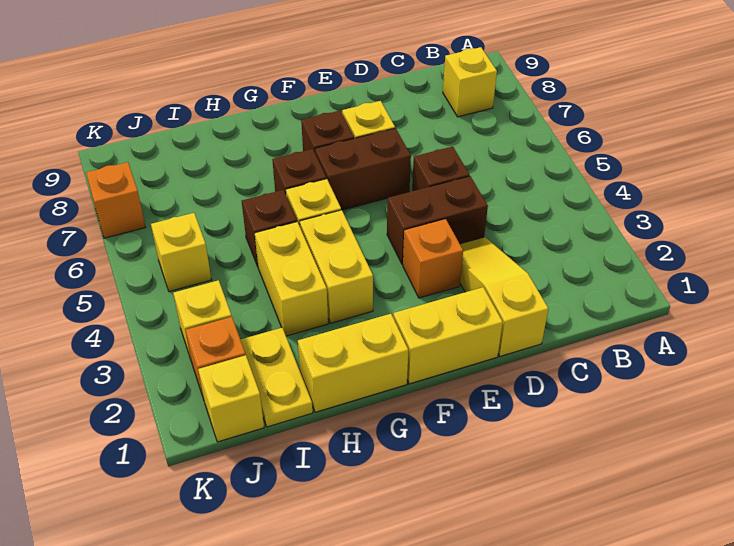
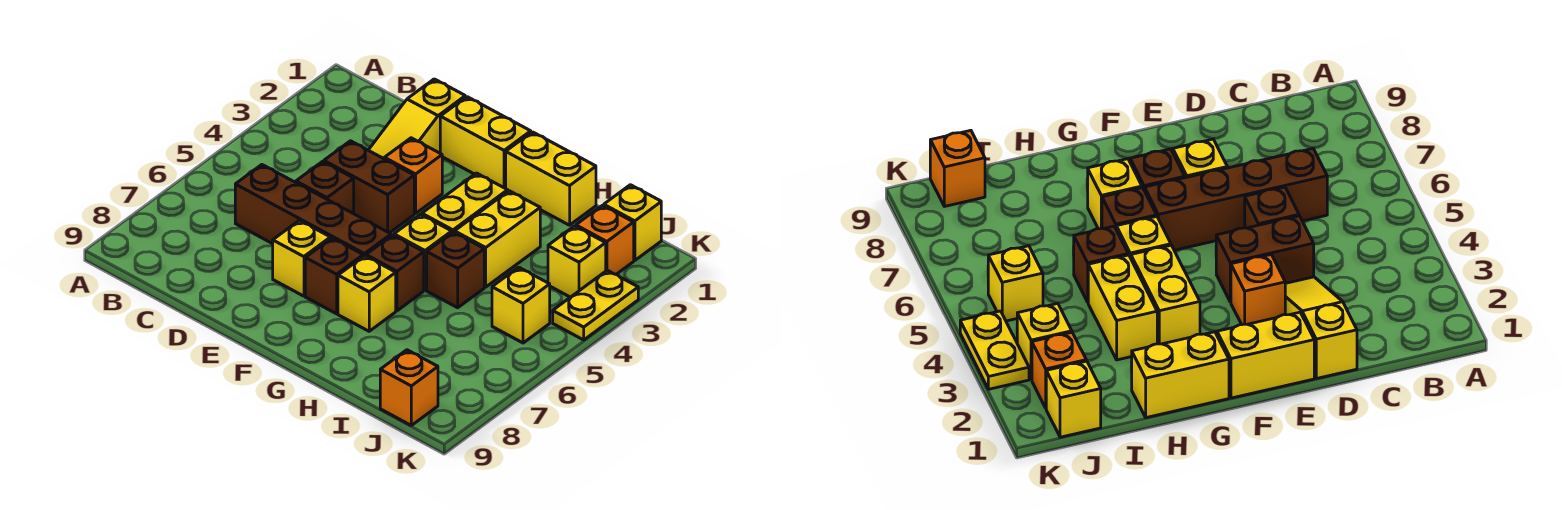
yellow 1x1 brick [443,47,497,117] -> yellow 1x1 brick moved to [338,256,396,331]
brown 1x2 brick [315,128,411,210] -> brown 1x4 brick [235,165,391,256]
yellow 1x2 plate [240,328,313,427] -> yellow 1x2 plate moved to [553,270,638,340]
orange 1x1 brick [86,162,145,238] -> orange 1x1 brick moved to [380,350,438,425]

